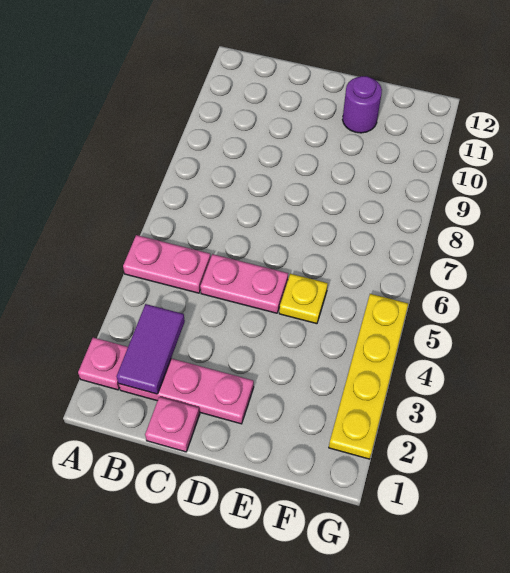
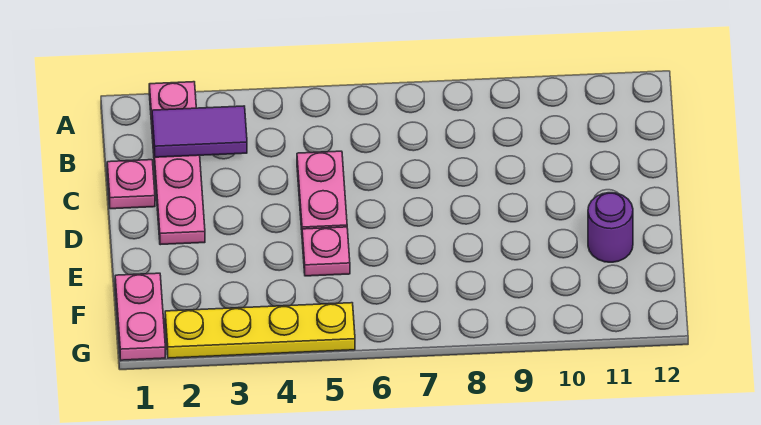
pink 1x2 plate [123,235,211,293] -> pink 1x2 plate moved to [115,273,165,360]
yellow 1x1 plate [279,274,328,324] -> pink 1x1 plate [302,227,350,276]

